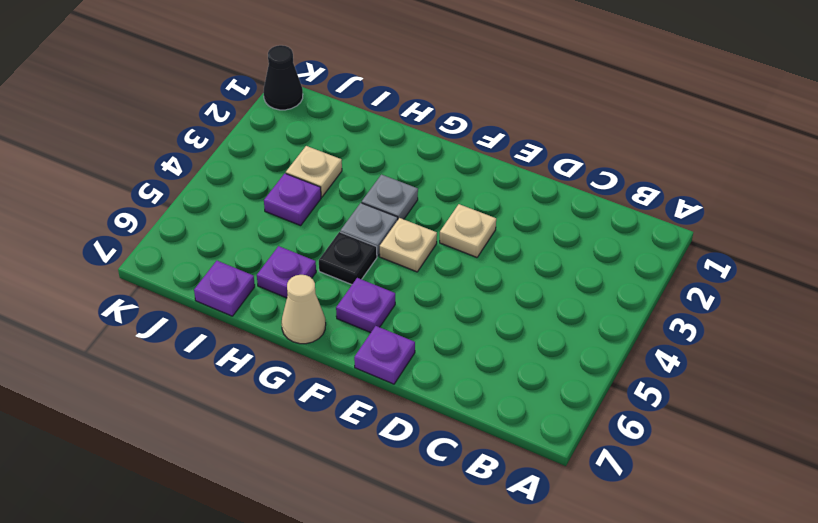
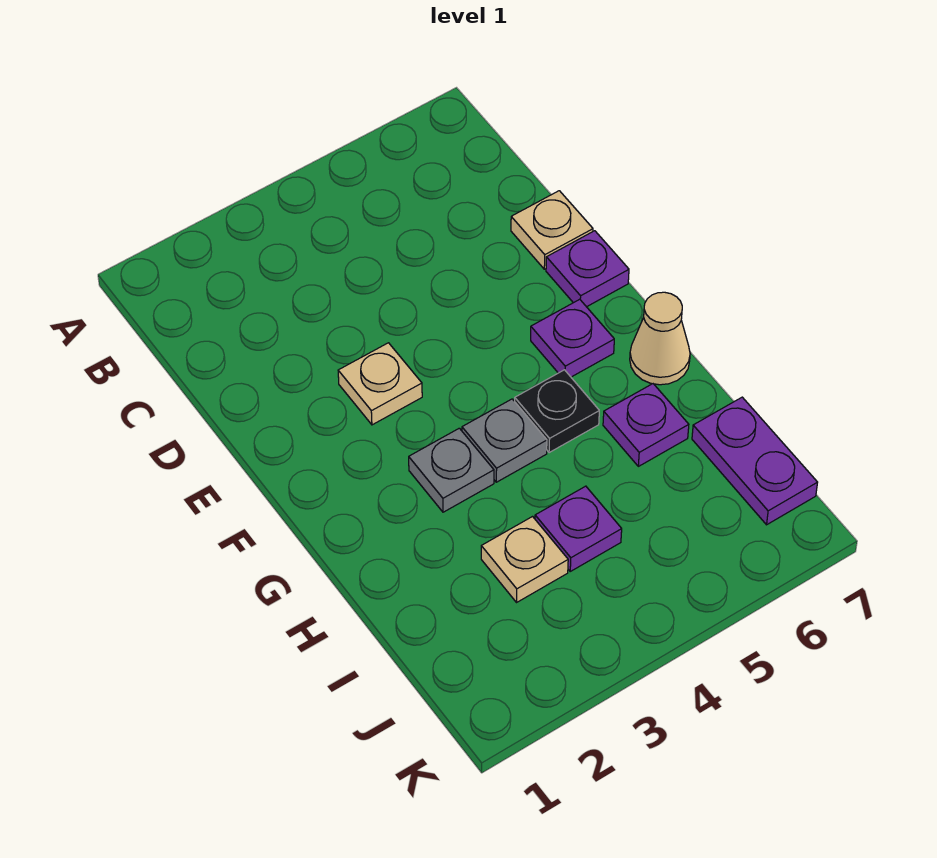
tan 1x1 plate [380,218,437,272] -> tan 1x1 plate moved to [511,191,593,269]
purple 1x1 plate [194,261,255,316] -> purple 1x2 plate [692,397,818,525]
black 1x1 cone [263,45,303,110] -> none

